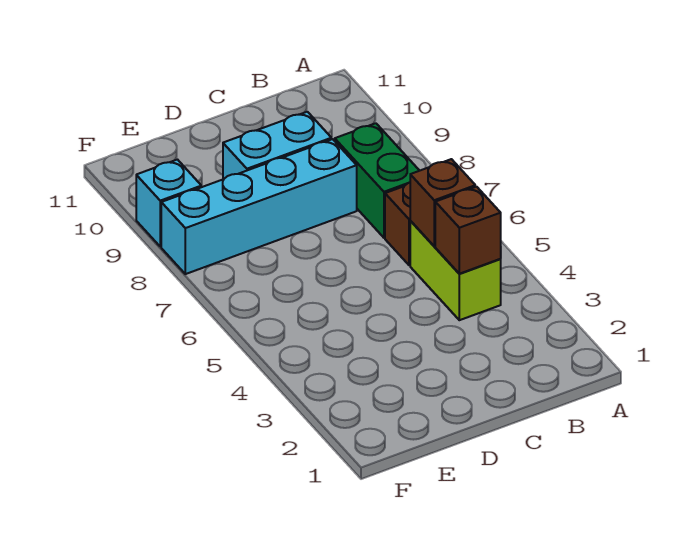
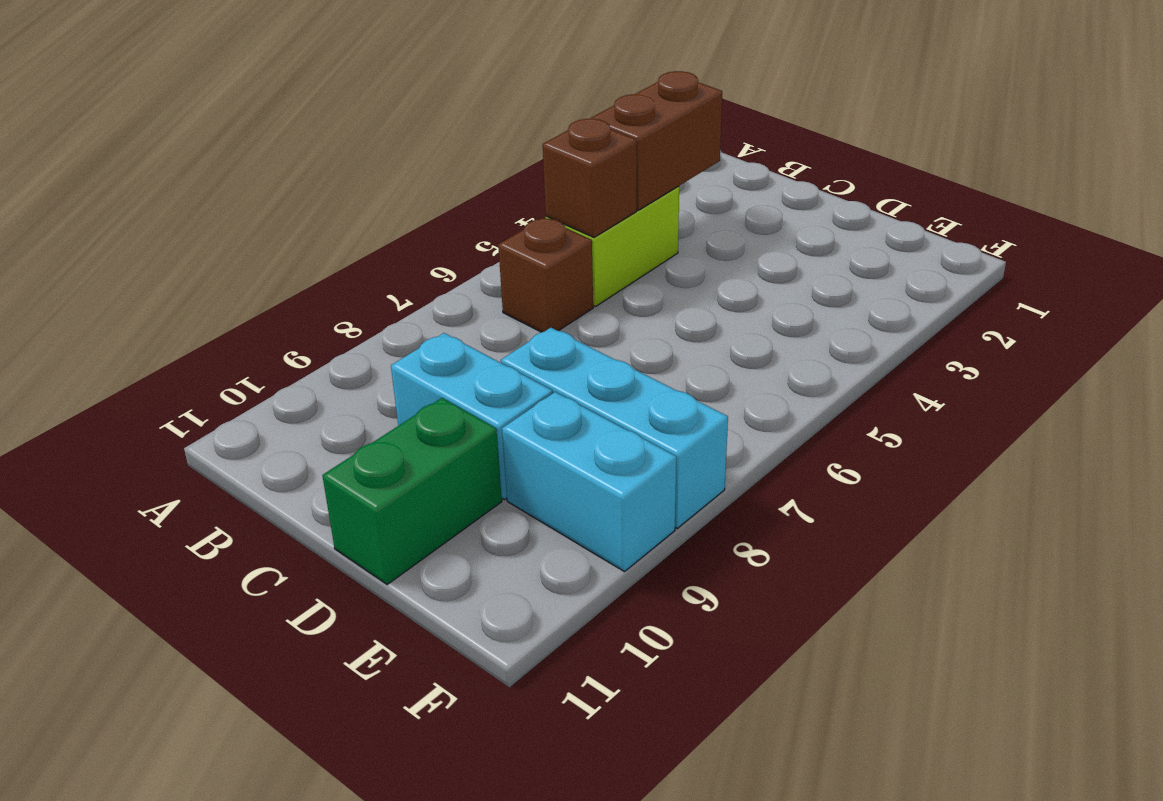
brown 1x1 brick [435,187,501,274] -> brown 1x2 brick [590,71,722,210]
green 1x2 brick [335,123,419,238] -> green 1x2 brick moved to [322,398,502,585]
cyan 1x4 brick [161,139,357,274] -> cyan 1x3 brick [501,328,728,528]
cyan 1x1 brick [136,160,201,247] -> cyan 1x2 brick [502,392,676,572]

